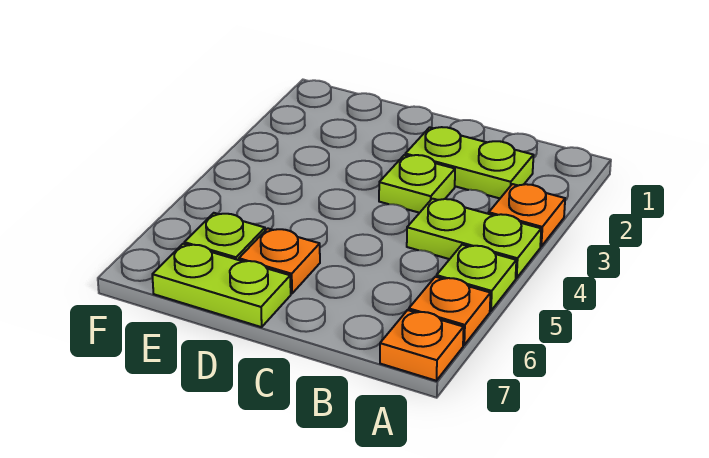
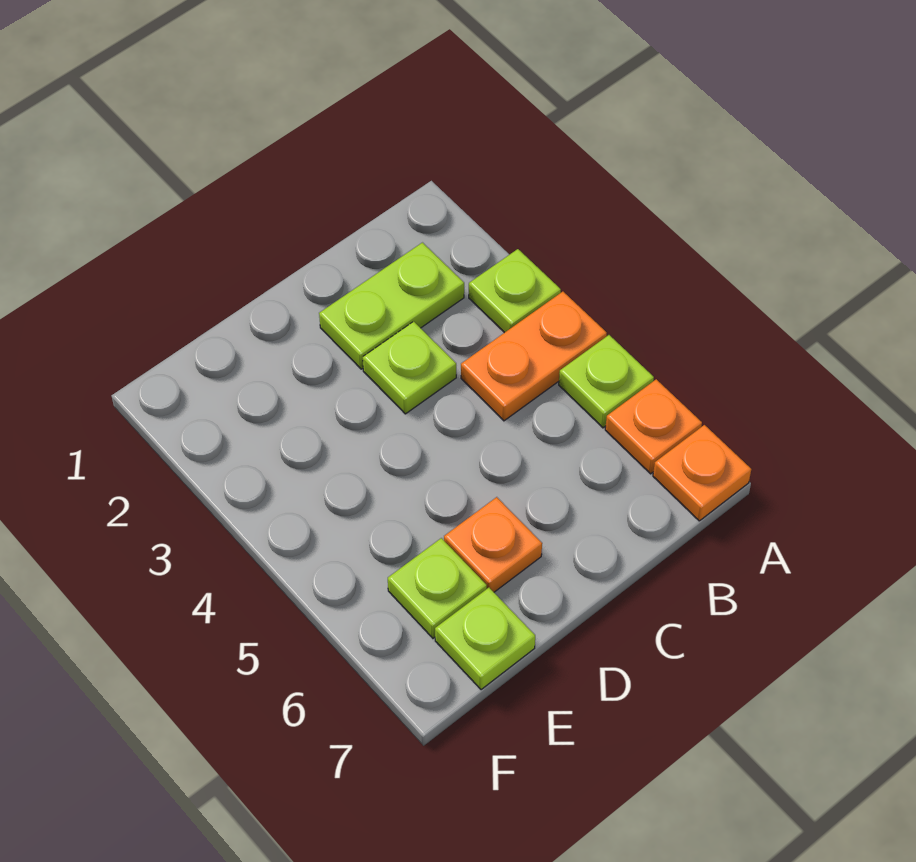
orange 1x1 plate [489,184,565,246] -> lime 1x1 plate [469,249,561,333]
lime 1x2 plate [407,199,541,278] -> orange 1x2 plate [461,292,607,421]
lime 1x2 plate [152,244,291,327] -> lime 1x1 plate [435,588,535,690]

